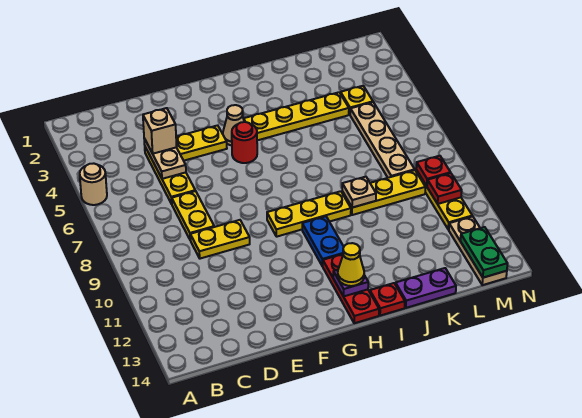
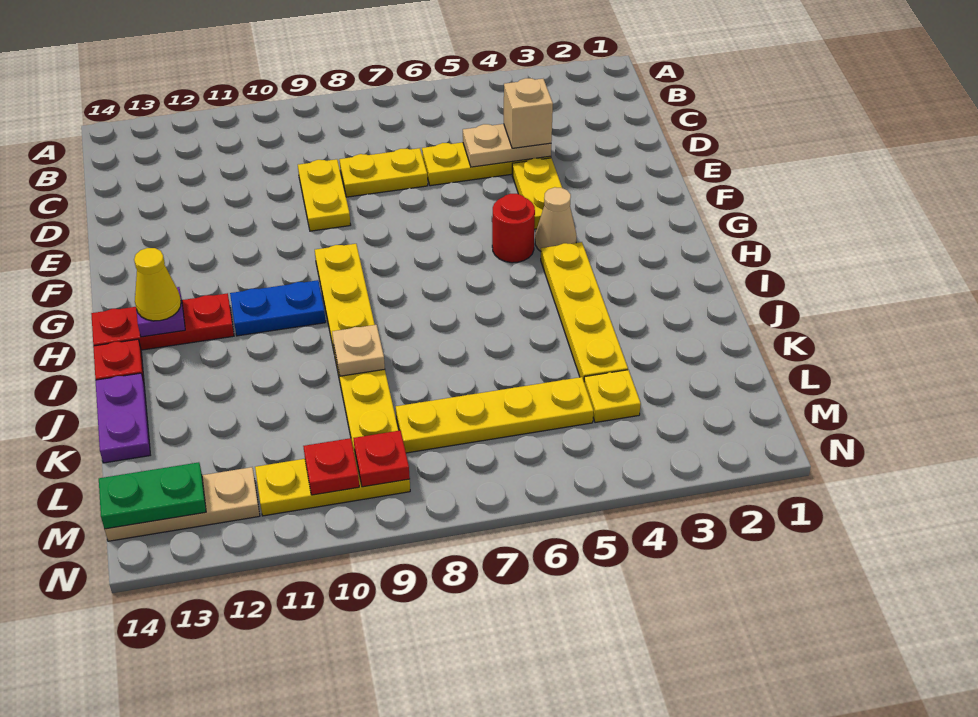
tan 1x1 round brick [80,163,107,205] -> none
tan 1x4 plate [350,102,415,178] -> yellow 1x4 plate [396,377,594,453]

